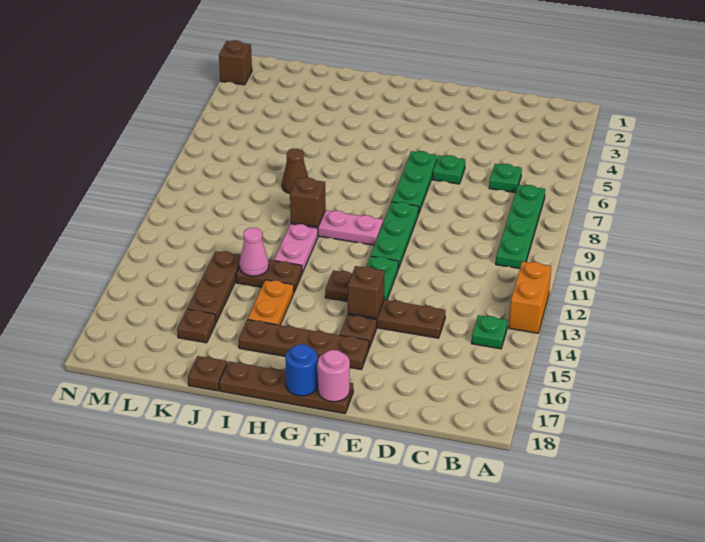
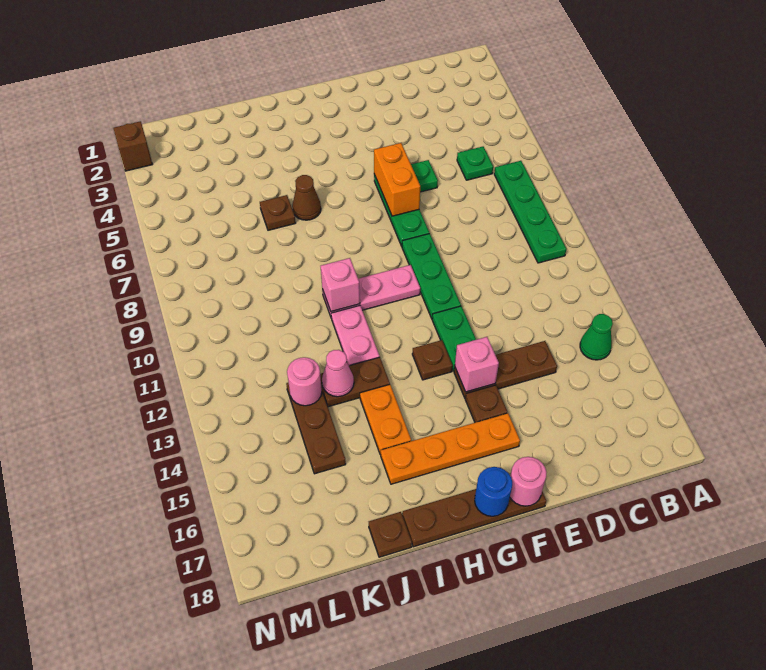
orange 1x2 brick [509,261,551,333] -> orange 1x2 brick moved to [374,143,420,216]
green 1x1 plate [472,315,508,349] -> green 1x1 cone [580,314,613,360]
brown 1x1 brick [348,266,385,318] -> pink 1x1 brick [455,337,499,392]
brown 1x4 plate [238,320,369,369] -> orange 1x4 plate [381,413,520,484]
brown 1x1 brick [290,178,326,227] -> pink 1x1 brick [321,258,360,312]
brown 1x1 cone [282,149,308,194] -> brown 1x1 cone moved to [292,175,321,220]
none -> pink 1x1 round brick [287,357,322,406]
brown 1x1 plate [177,309,216,343] -> brown 1x1 plate moved to [260,195,296,230]

